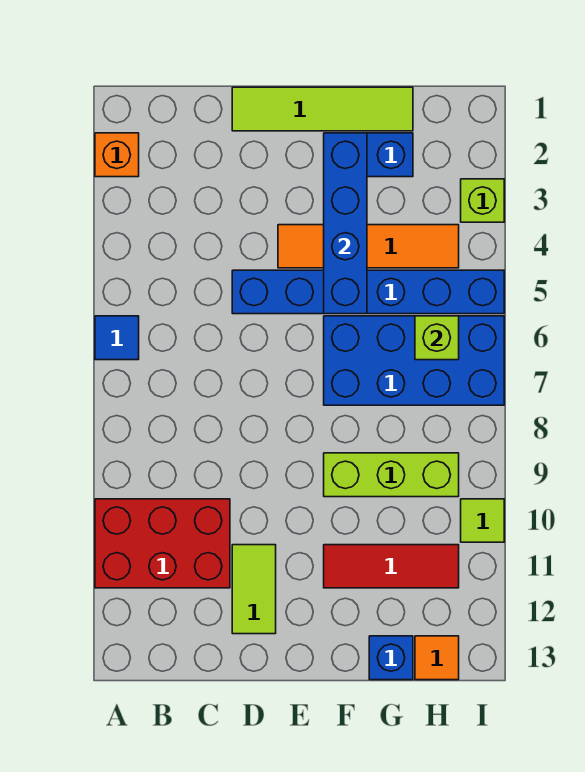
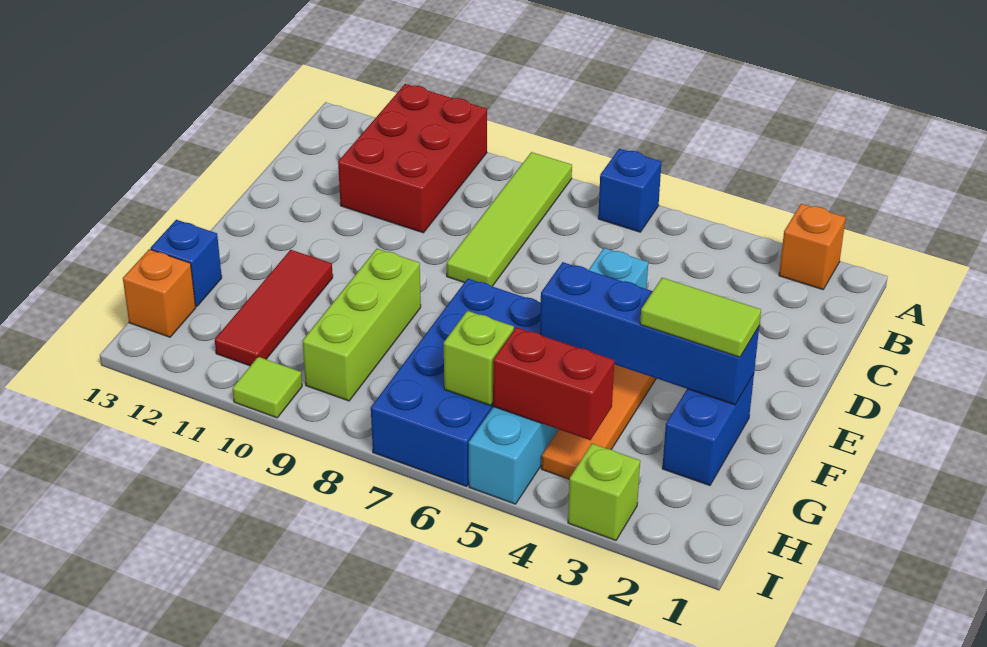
blue 1x1 tile [95,316,139,360] -> blue 1x1 brick [598,149,661,232]
lime 1x4 tile [232,87,413,131] -> lime 1x4 tile moved to [447,152,572,286]
blue 1x6 brick [232,270,504,314] -> cyan 1x6 brick [469,248,648,504]
lime 1x2 tile [232,545,276,634] -> lime 1x2 tile moved to [640,278,761,357]
none -> red 1x2 brick [493,327,614,440]
orange 1x1 tile [415,636,459,680] -> orange 1x1 brick [123,249,196,337]

